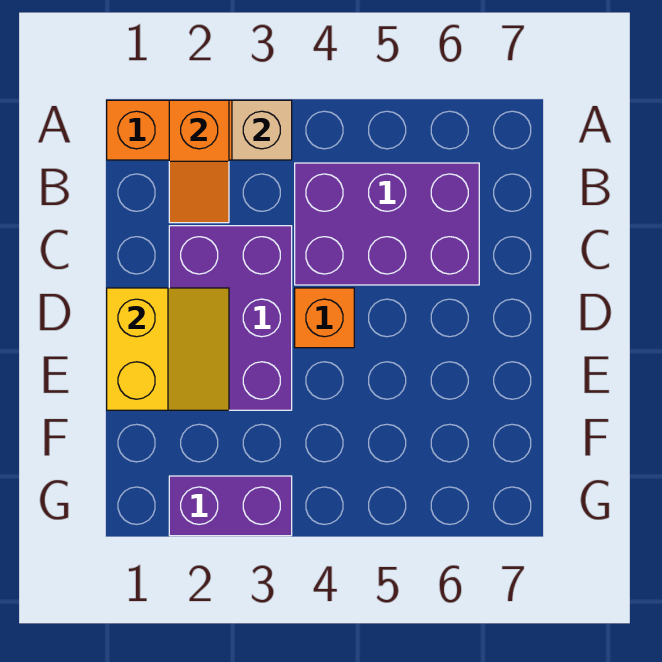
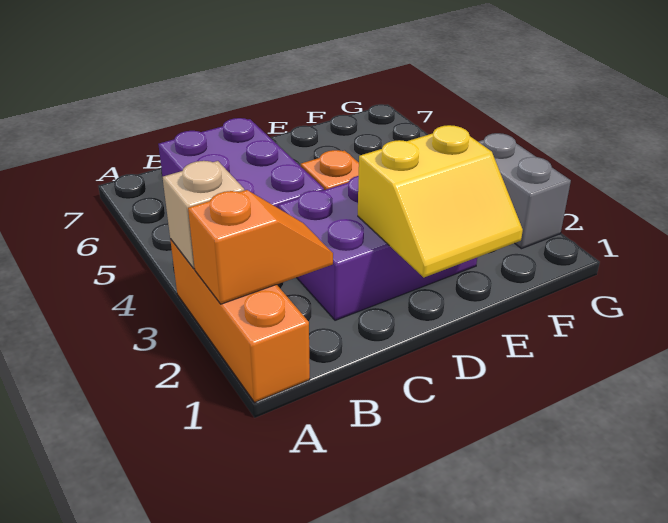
yellow 2x2 slope [107,288,229,410] -> yellow 2x2 slope turned to [358,125,523,277]
purple 1x2 brick [169,476,292,536] -> grey 1x2 brick [478,133,571,249]

